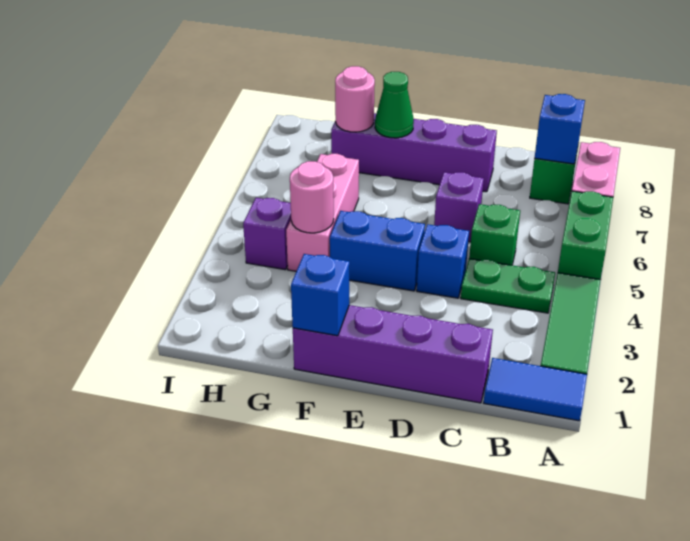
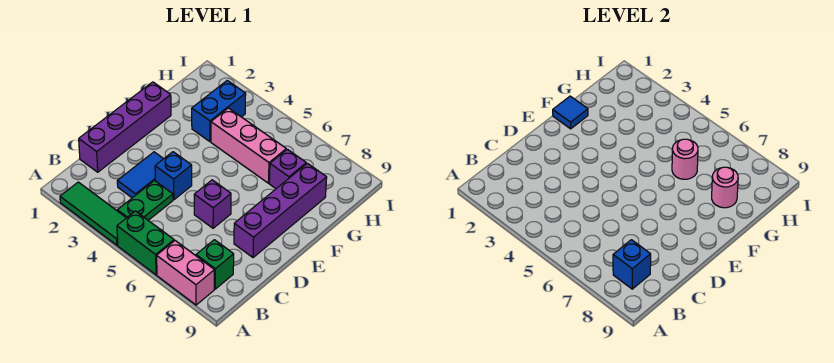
blue 1x2 tile [484,358,587,421] -> blue 1x2 tile moved to [117,152,163,198]
green 1x1 brick [469,204,520,265] -> none
blue 1x2 brick [330,211,425,291] -> blue 1x2 brick moved to [192,81,246,142]
blue 1x1 brick [291,254,350,336] -> blue 1x1 tile [553,96,588,129]
green 1x1 cone [375,72,414,138] -> none
pink 1x1 round brick [290,161,334,233] -> pink 1x1 round brick moved to [672,139,698,179]
purple 1x1 brick [243,198,291,270] -> purple 1x1 brick moved to [269,149,306,189]

